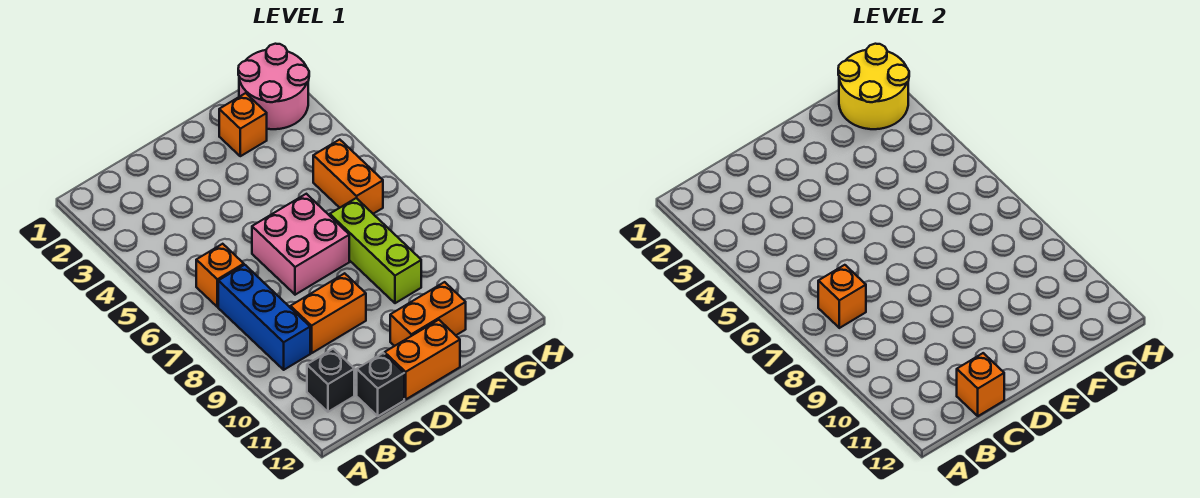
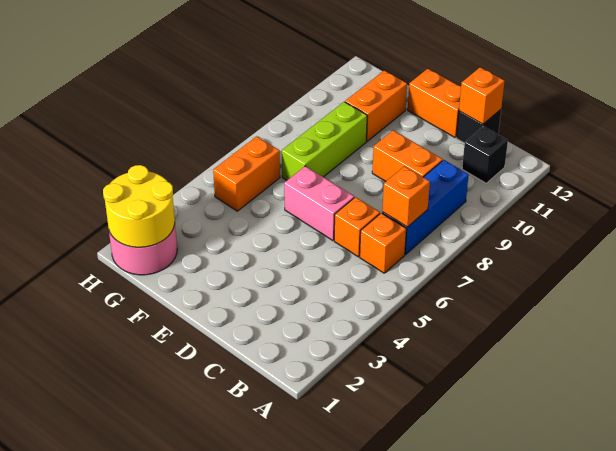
pink 2x2 brick [252,194,349,295] -> pink 1x2 brick [284,166,354,241]
orange 1x2 brick [390,282,466,346] -> orange 1x2 brick turned to [345,70,407,141]
orange 1x1 brick [219,93,267,156] -> orange 1x1 brick moved to [334,197,380,257]

